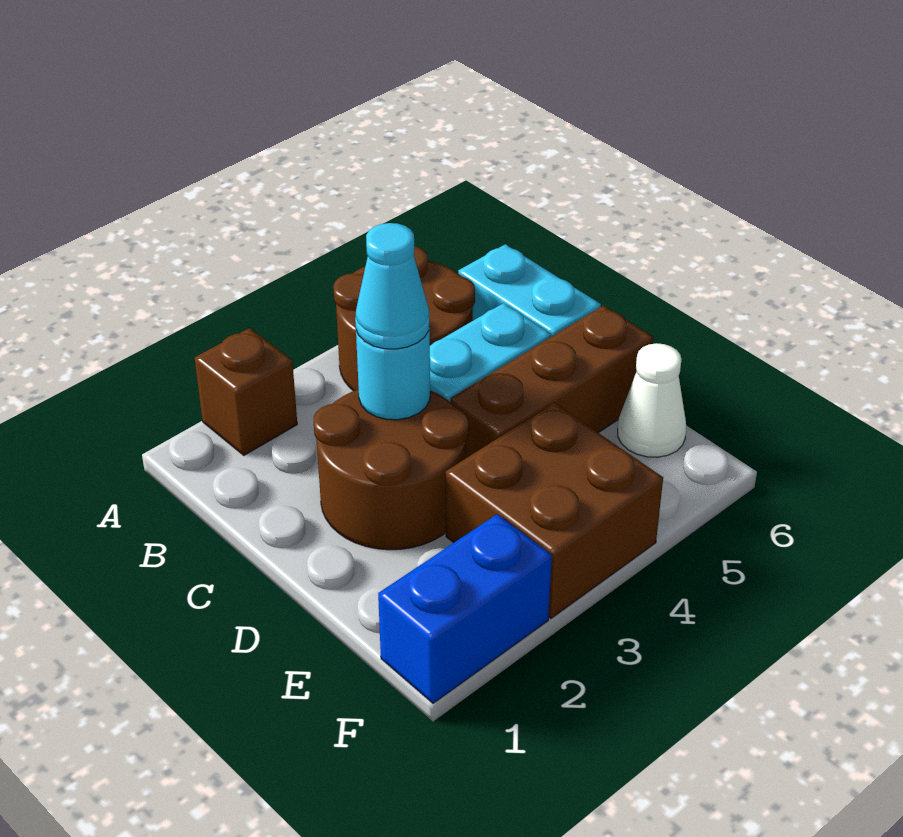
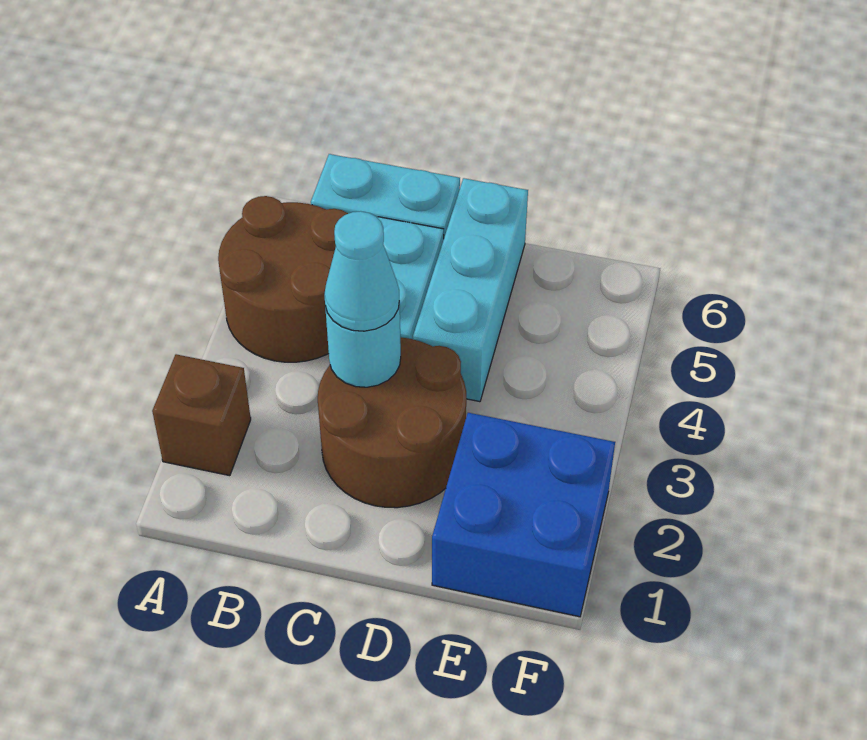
brown 1x3 brick [450,306,653,458] -> cyan 1x3 brick [413,178,528,402]
brown 2x2 brick [446,403,663,618] -> none
white 1x1 cone [618,343,686,457] -> none
blue 1x2 brick [378,514,552,703] -> blue 2x2 brick [432,413,615,617]

